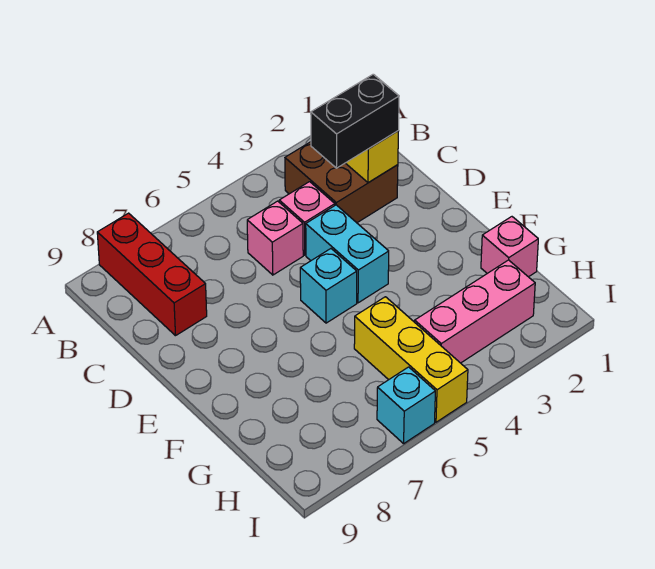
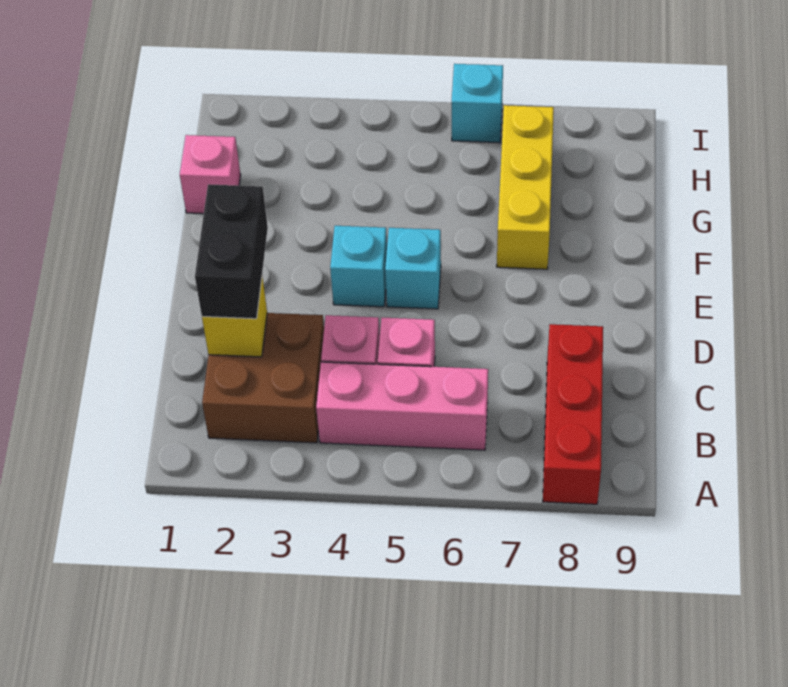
black 1x2 brick [311,74,399,168] -> black 1x2 brick turned to [195,184,268,319]
cyan 1x2 brick [306,205,389,303] -> cyan 1x1 brick [330,226,387,307]
yellow 1x3 brick [354,297,468,422] -> yellow 1x3 brick moved to [497,105,554,269]
pink 1x3 brick [415,260,535,363] -> pink 1x3 brick moved to [316,362,488,450]

